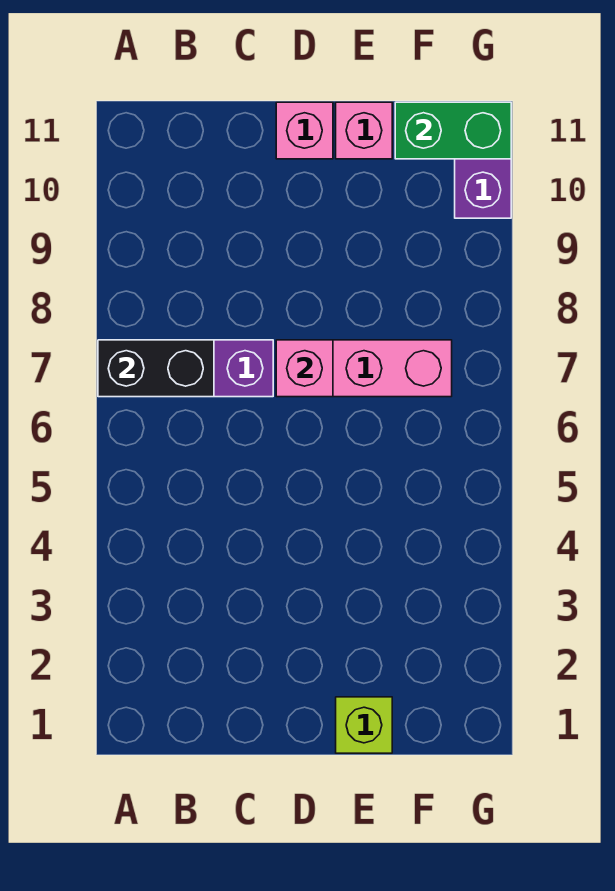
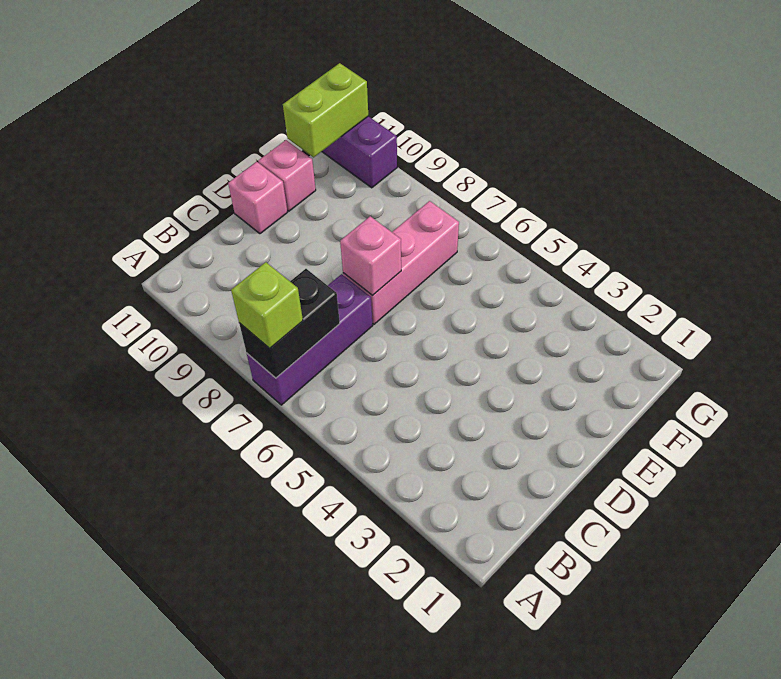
lime 1x1 brick [336,697,392,753] -> lime 1x1 brick moved to [231,262,303,348]
green 1x2 brick [395,102,511,159] -> lime 1x2 brick [283,63,368,157]

